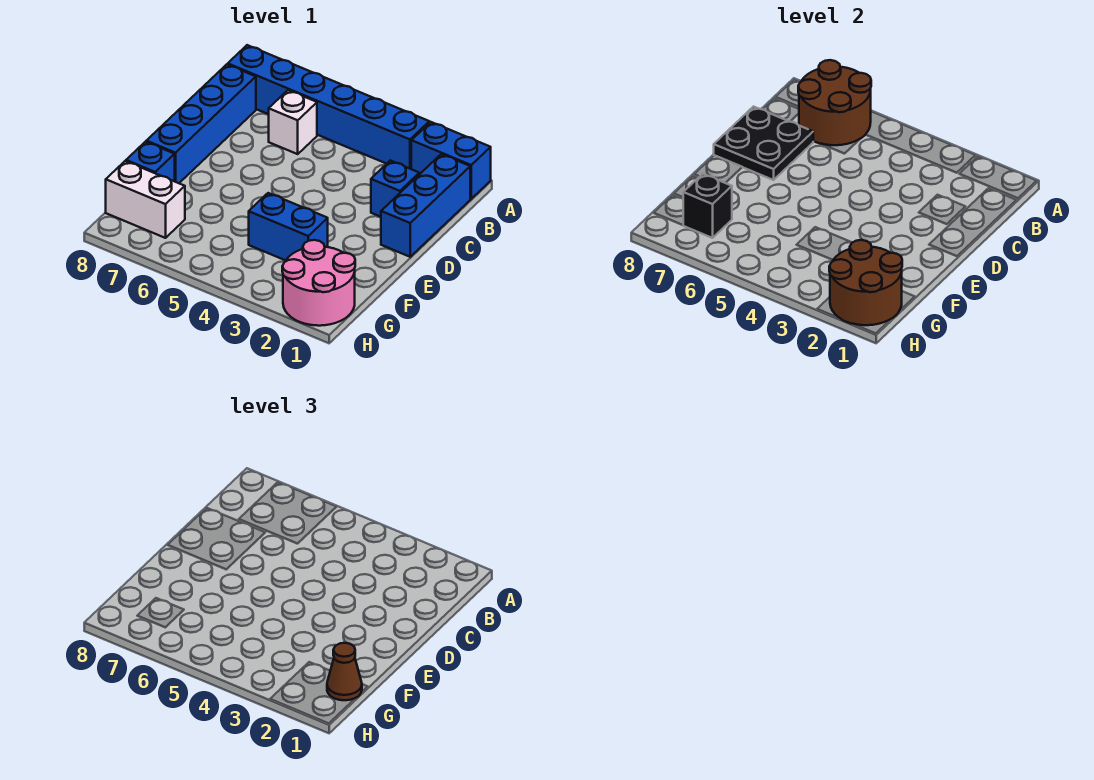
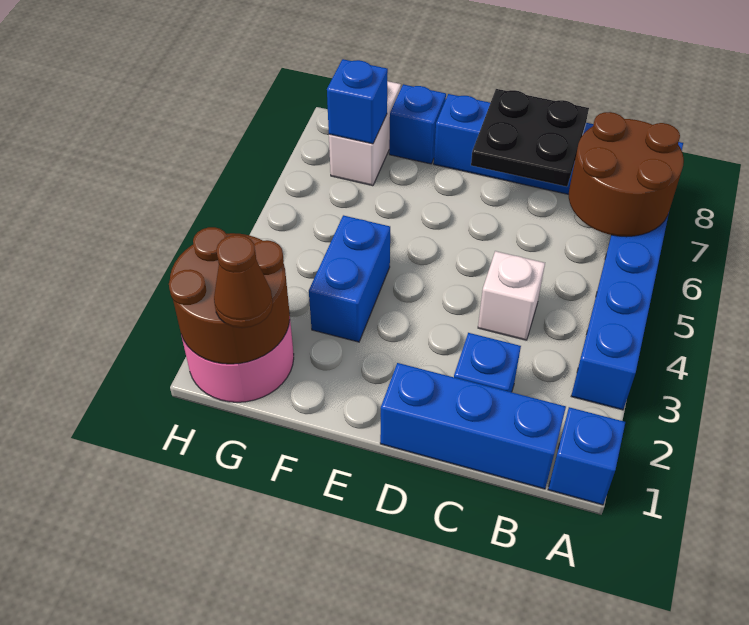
blue 1x2 brick [411,122,491,199] -> blue 1x1 brick [548,407,625,505]
white 1x1 brick [269,90,317,154] -> white 1x1 brick moved to [478,251,545,340]
black 1x1 brick [683,174,732,238] -> blue 1x1 brick [327,59,388,144]

